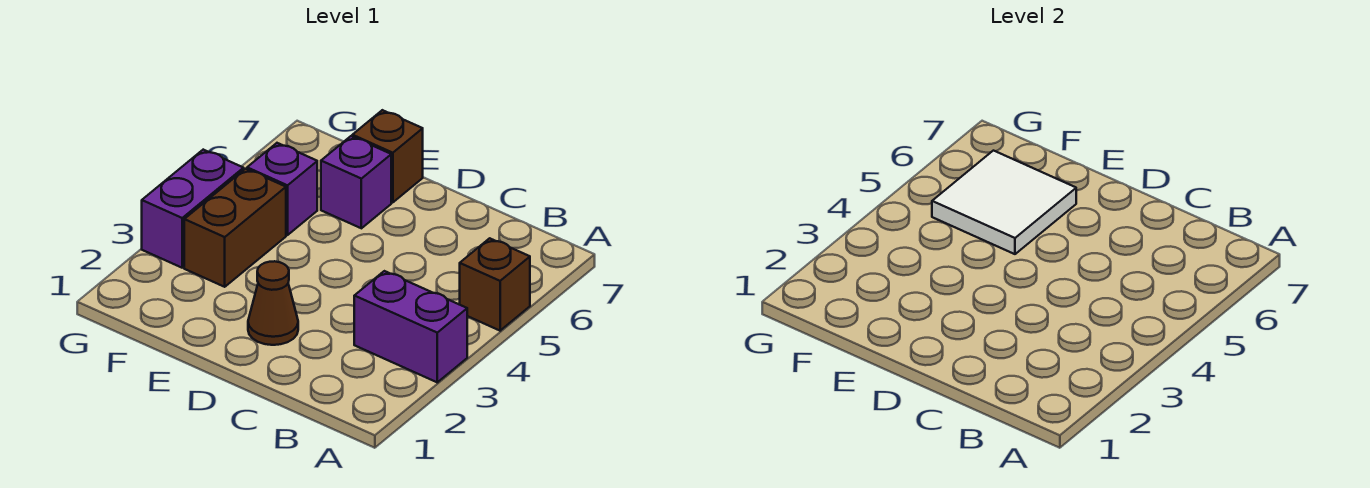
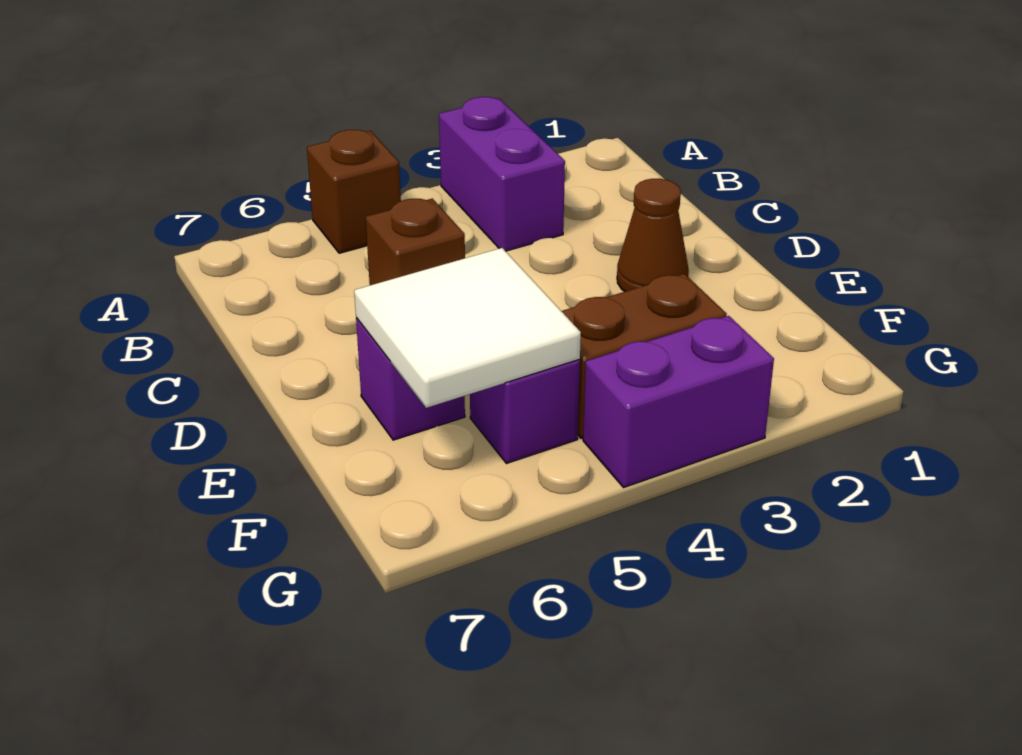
brown 1x1 brick [352,110,423,203] -> brown 1x1 brick moved to [366,199,465,285]

